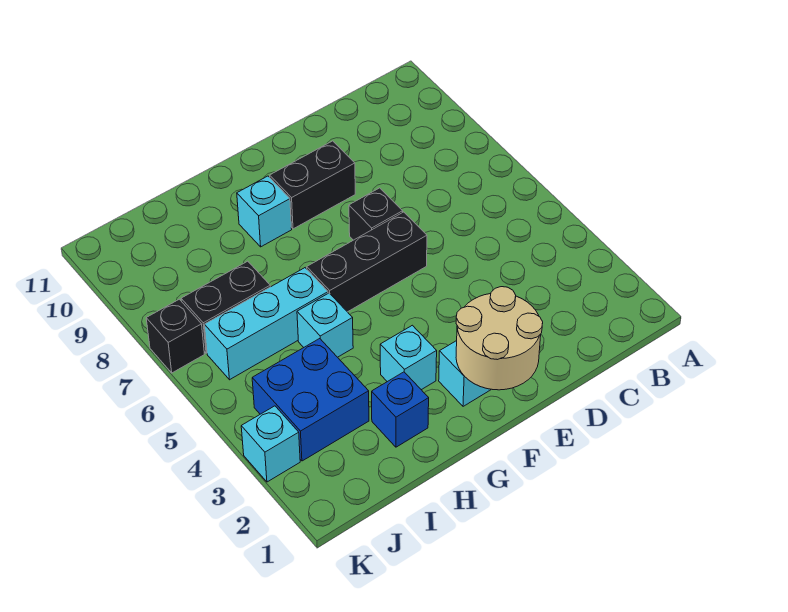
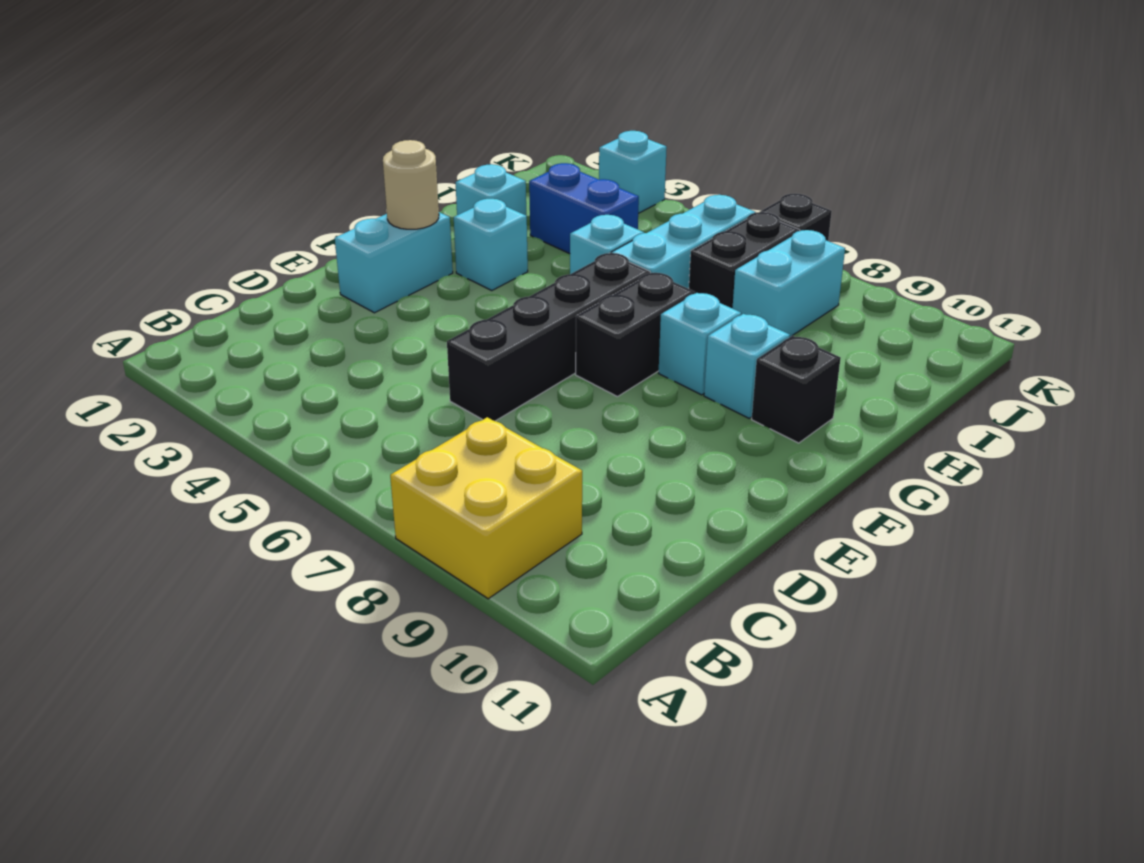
none -> yellow 2x2 brick [390,417,582,599]
tan 2x2 round brick [456,287,543,390] -> tan 1x1 round brick [383,140,439,229]
black 1x3 brick [307,212,427,312] -> black 1x4 brick [447,253,650,421]
black 1x1 brick [349,188,403,240] -> black 1x1 brick moved to [752,336,841,443]
black 1x2 brick [270,141,355,229] -> black 1x2 brick moved to [576,273,695,397]
none -> cyan 1x1 brick [659,293,741,395]
blue 1x1 brick [372,372,429,447] -> cyan 1x1 brick [455,164,526,215]
blue 2x2 brick [252,339,369,461] -> blue 1x2 brick [529,163,639,254]
none -> cyan 1x2 brick [732,230,845,337]

